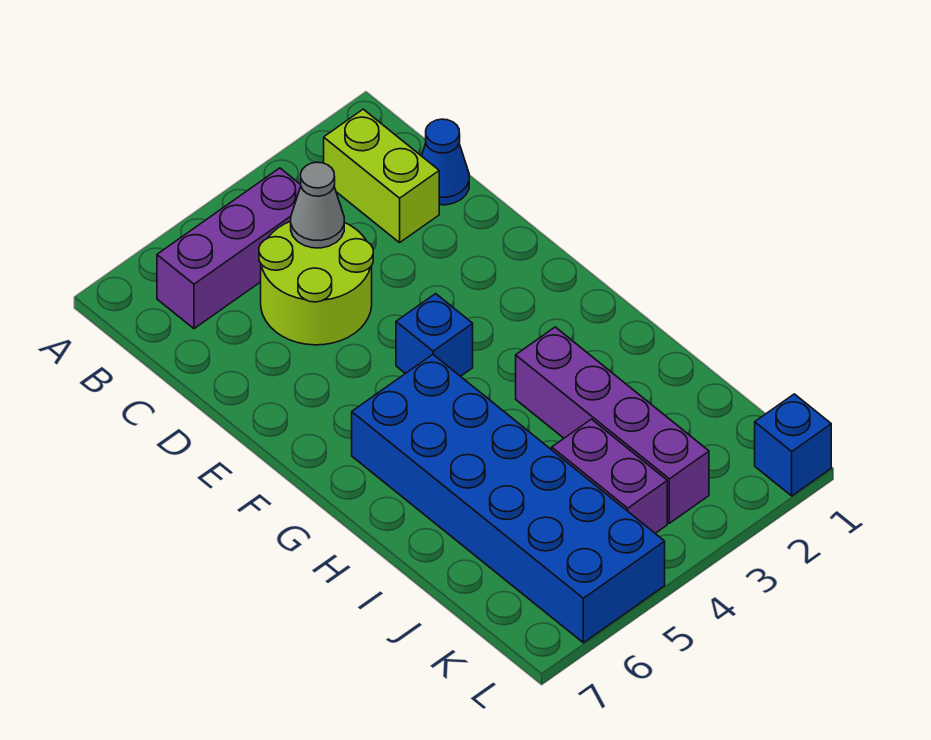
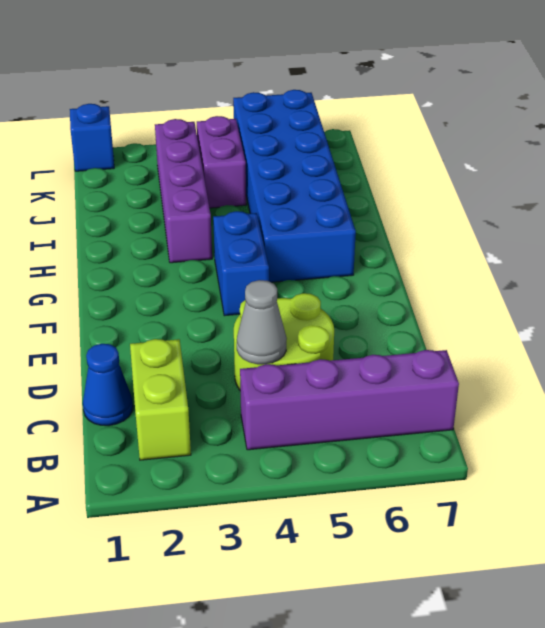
purple 1x3 brick [157,168,301,329] -> purple 1x4 brick [240,350,459,450]
blue 1x1 brick [396,294,473,376] -> blue 1x2 brick [213,211,269,316]

